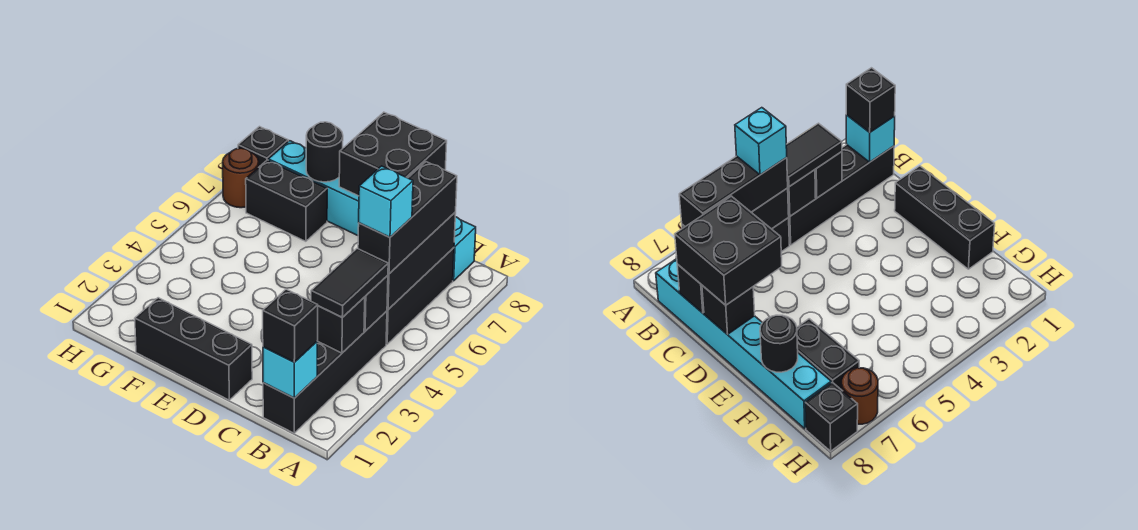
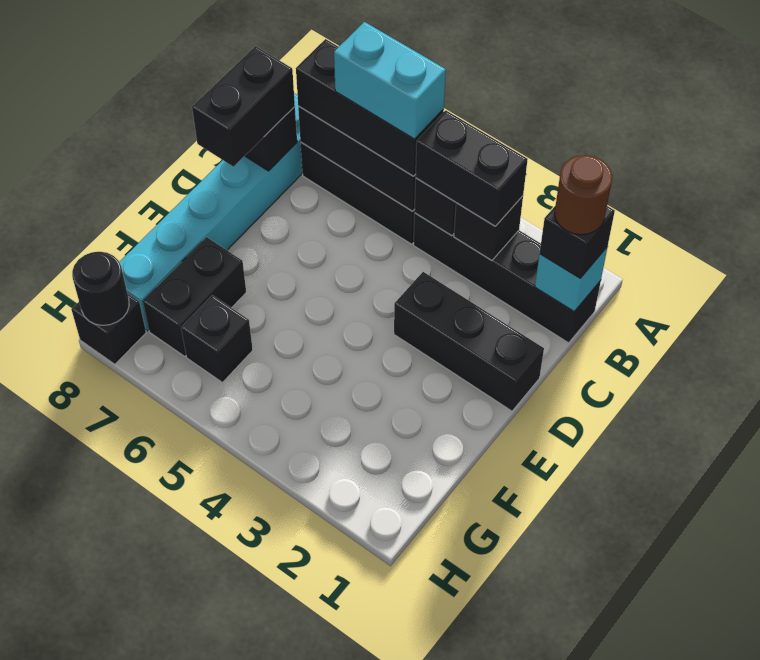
black 1x2 tile [311,249,388,317] -> black 1x2 brick [415,110,528,226]
cyan 1x1 brick [359,166,413,237] -> cyan 1x2 brick [334,22,446,139]
black 2x2 brick [339,112,447,196] -> black 1x2 brick [192,46,295,167]
black 1x3 brick [135,298,252,400] -> black 1x3 brick turned to [394,272,544,411]
black 1x1 brick [702,285,755,335] -> black 1x1 brick moved to [181,295,253,382]
black 1x1 round brick [306,122,343,182] -> black 1x1 round brick moved to [72,252,129,325]
brown 1x1 round brick [223,148,259,208] -> brown 1x1 round brick moved to [554,155,612,235]

